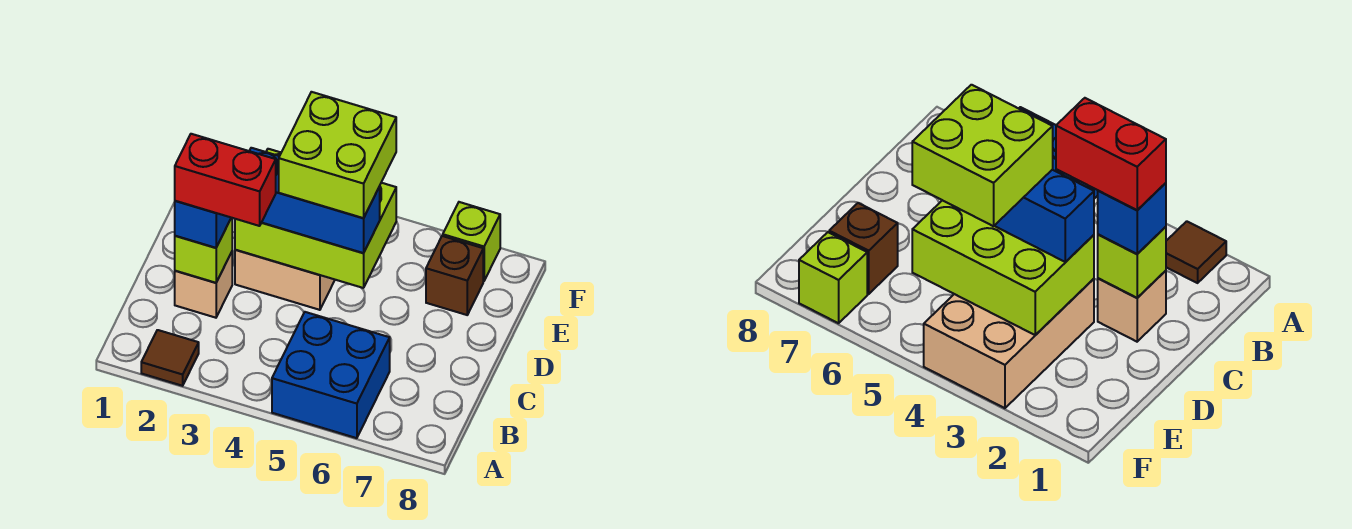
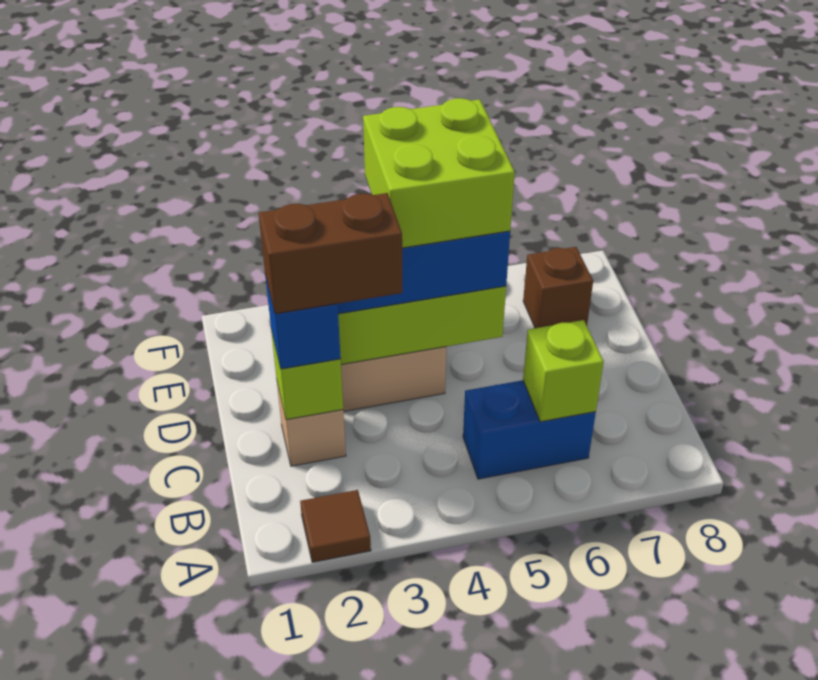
blue 2x2 brick [272,312,390,438] -> blue 1x2 brick [463,380,596,479]
red 1x2 brick [175,134,276,226] -> brown 1x2 brick [259,193,402,314]
lime 1x1 brick [443,202,500,281] -> lime 1x1 brick moved to [523,320,604,422]

